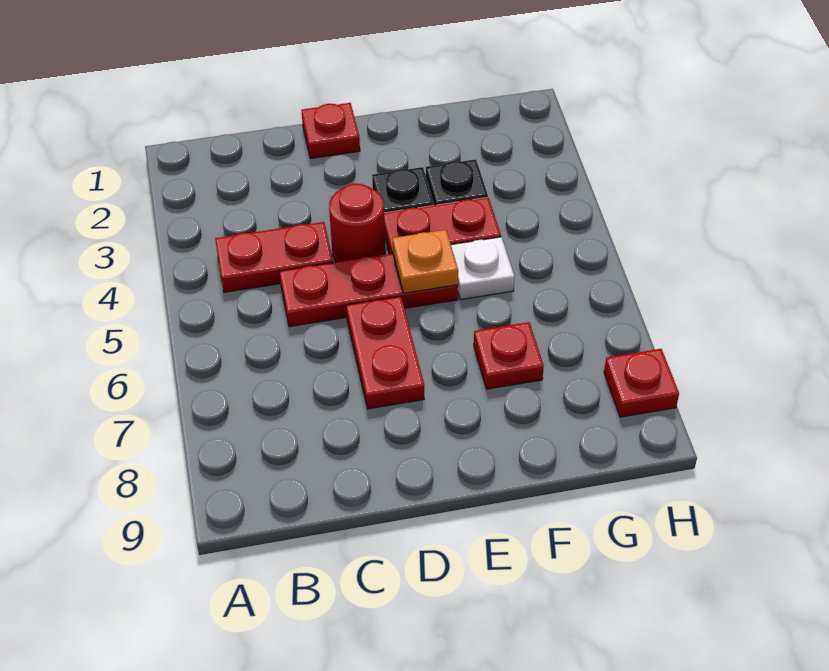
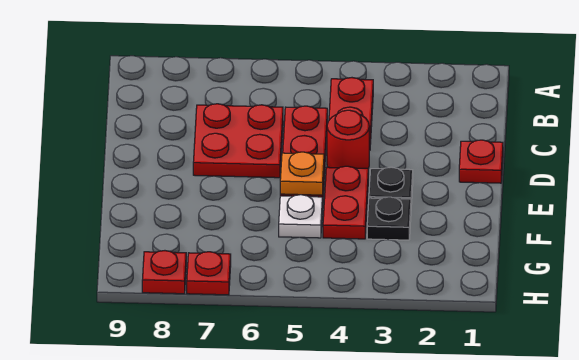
red 1x2 plate [346,296,424,409] -> red 2x2 plate [193,104,283,178]
red 1x1 plate [474,322,544,389] -> red 1x1 plate moved to [187,252,231,295]

